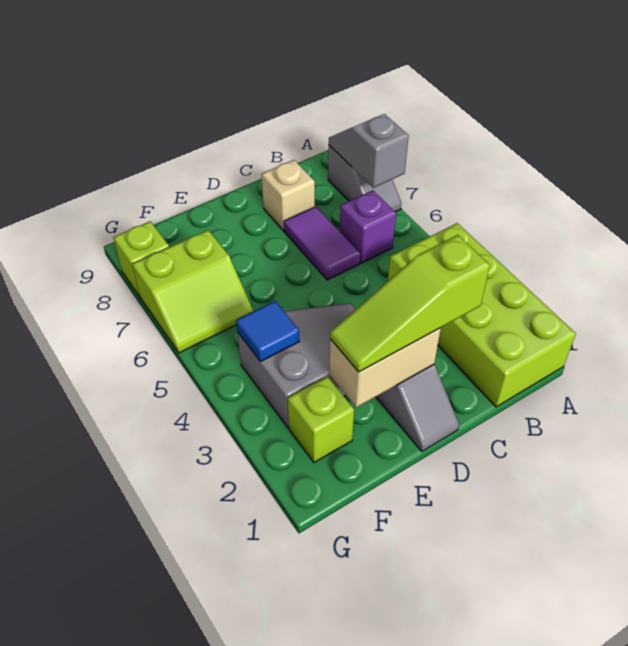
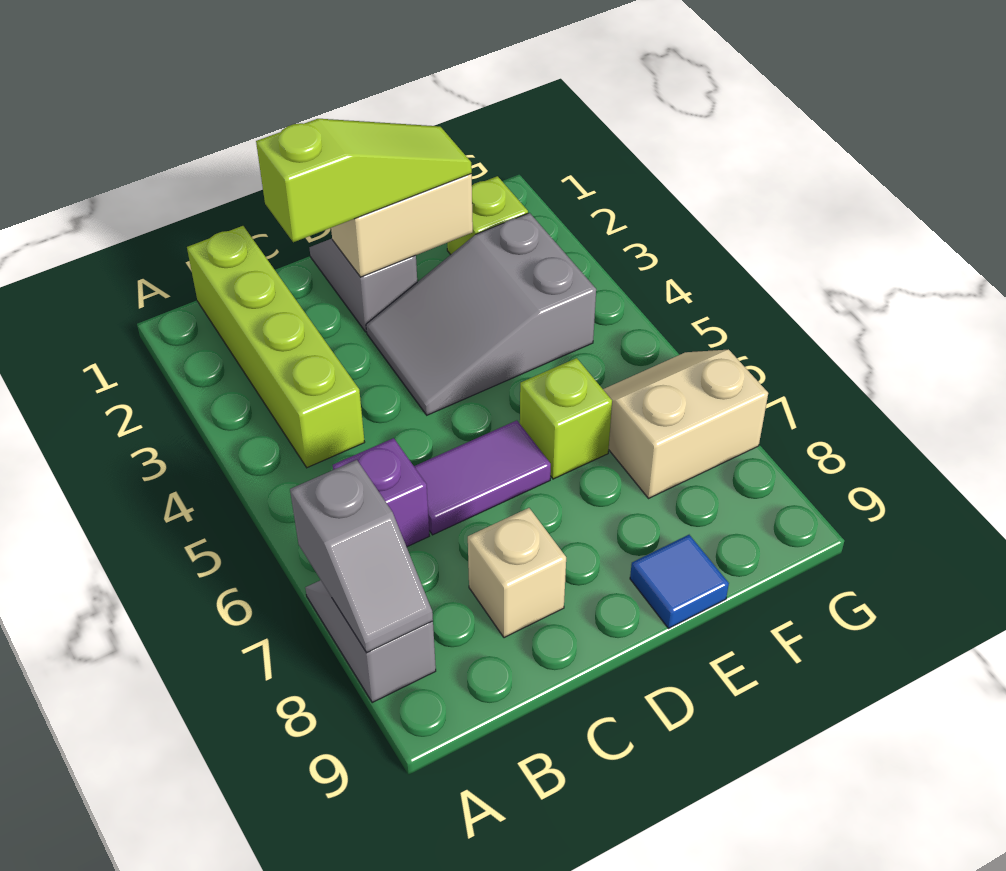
lime 2x4 brick [388,223,576,407] -> lime 1x4 brick [187,226,365,468]
purple 1x2 tile [284,206,360,280] -> purple 1x2 tile turned to [414,420,551,535]
blue 1x1 tile [236,301,300,362] -> blue 1x1 tile moved to [630,535,729,628]
lime 2x2 slope [132,230,253,353] -> tan 2x2 slope [603,350,768,498]
lime 1x1 brick [113,221,169,296] -> lime 1x1 brick moved to [520,358,612,479]

